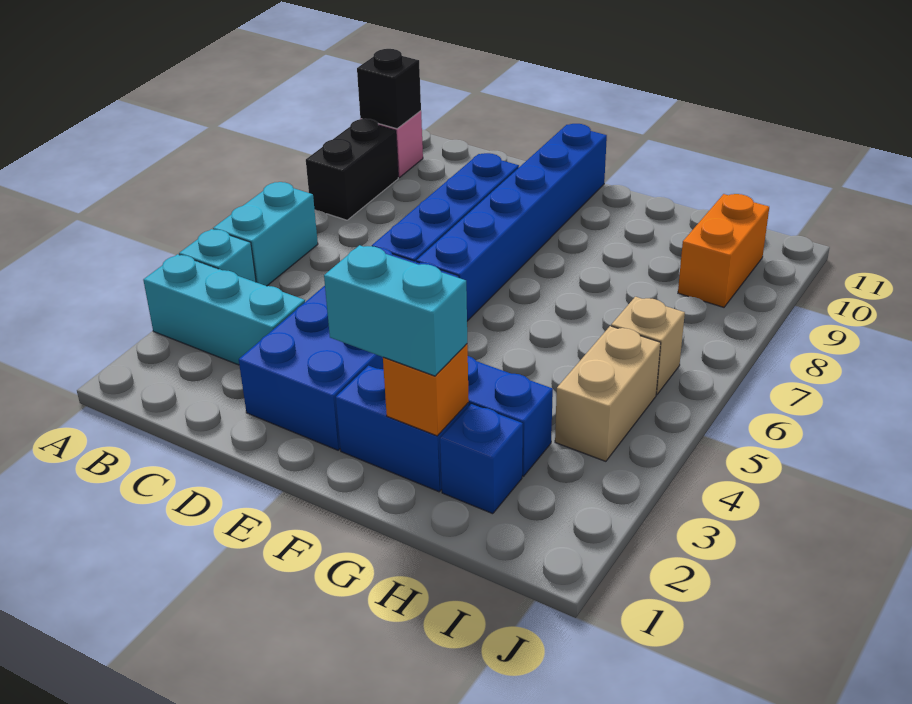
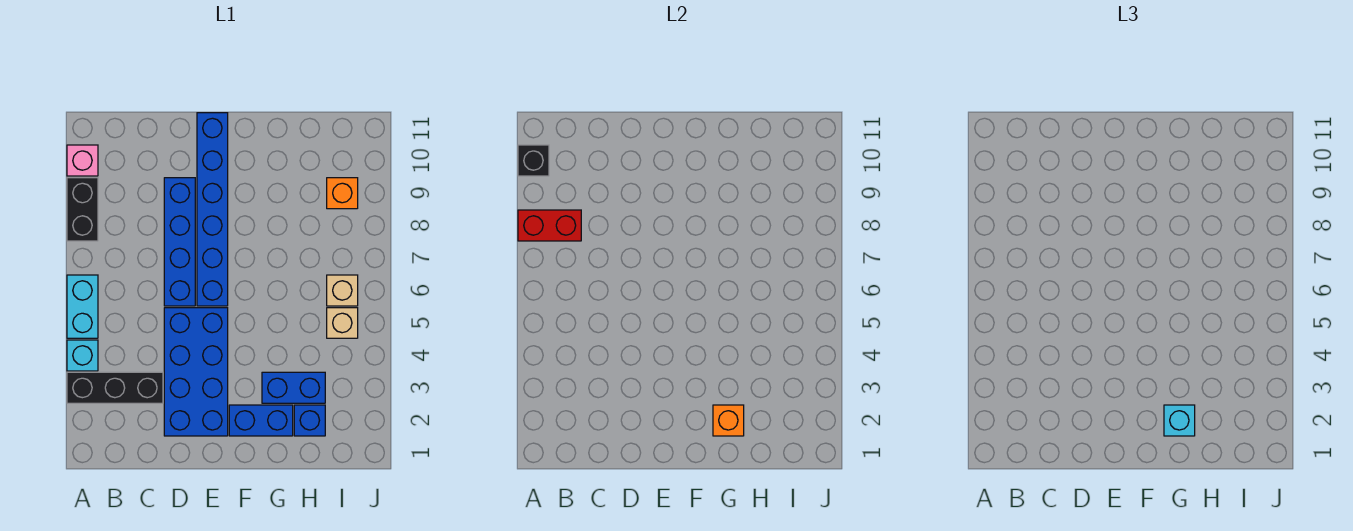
cyan 1x3 brick [143,254,305,365] -> black 1x3 brick [67,372,163,403]
none -> red 1x2 brick [518,210,581,241]
cyan 1x2 brick [324,245,467,376] -> cyan 1x1 brick [1164,405,1195,436]
tan 1x2 brick [555,326,661,461] -> tan 1x1 brick [327,308,358,338]
orange 1x2 brick [678,194,769,307] -> orange 1x1 brick [327,178,358,209]

